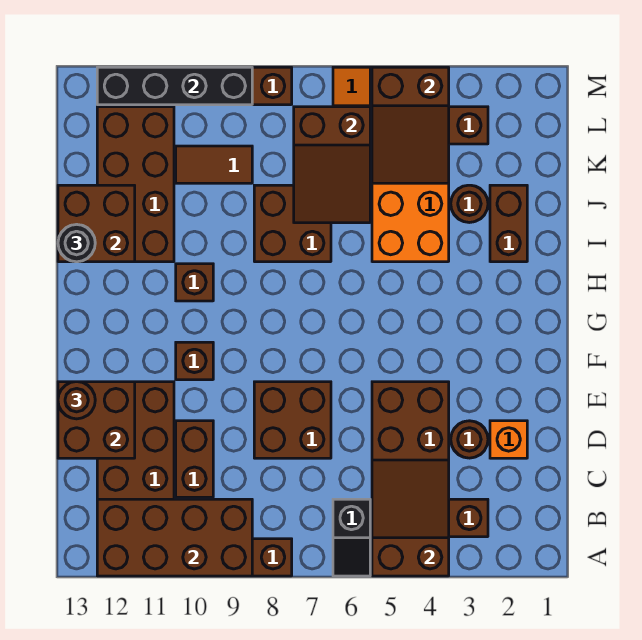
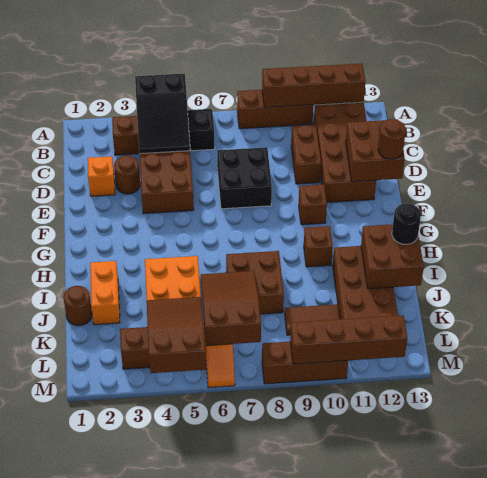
brown 2x3 slope [372,460,449,576] -> black 2x3 slope [135,73,190,154]
brown 2x4 brick [97,499,252,576] -> brown 1x4 brick [262,63,365,107]
brown 2x2 brick [254,382,331,458] -> black 2x2 brick [217,147,272,209]
brown 1x2 brick [490,185,527,262] -> orange 1x2 brick [90,261,120,325]
brown 1x1 round brick [451,185,488,223] -> brown 1x1 round brick moved to [63,286,92,326]
black 1x4 brick [97,67,252,105] -> brown 1x4 brick [290,315,407,364]

